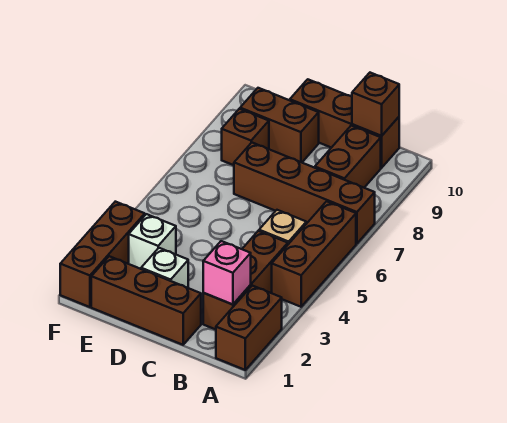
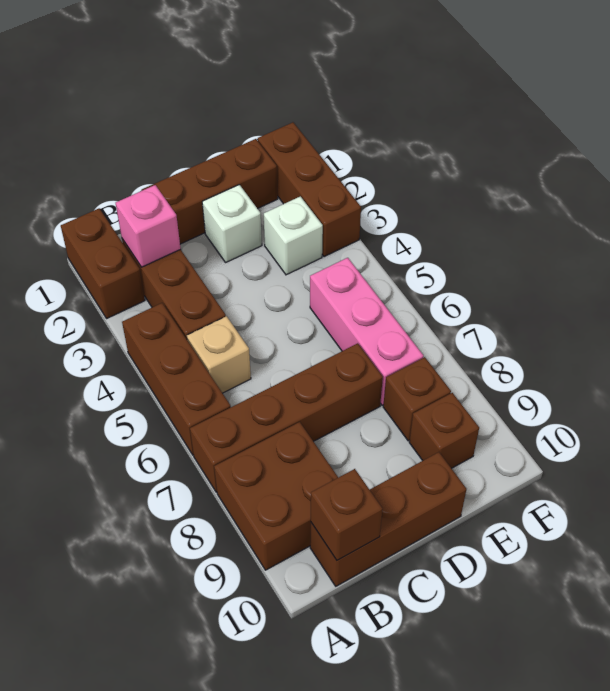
brown 1x2 brick [315,126,381,188] -> brown 2x2 brick [214,422,338,570]
brown 1x2 brick [240,88,319,162] -> brown 1x1 brick [409,393,479,468]
none -> pink 1x3 brick [310,258,423,405]

